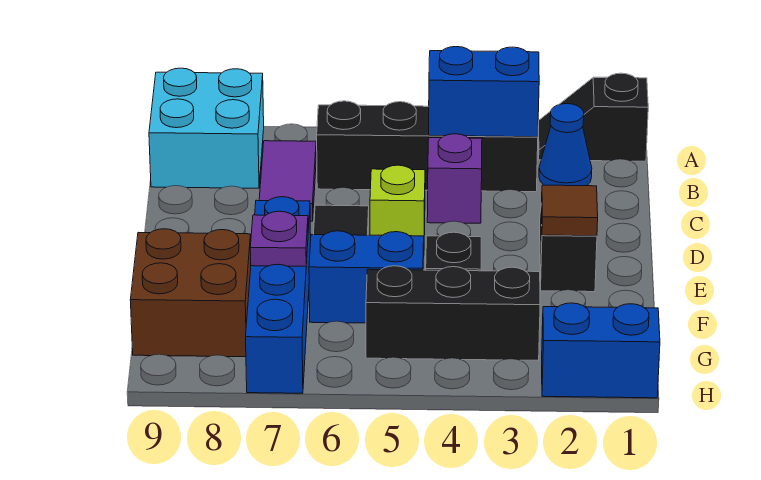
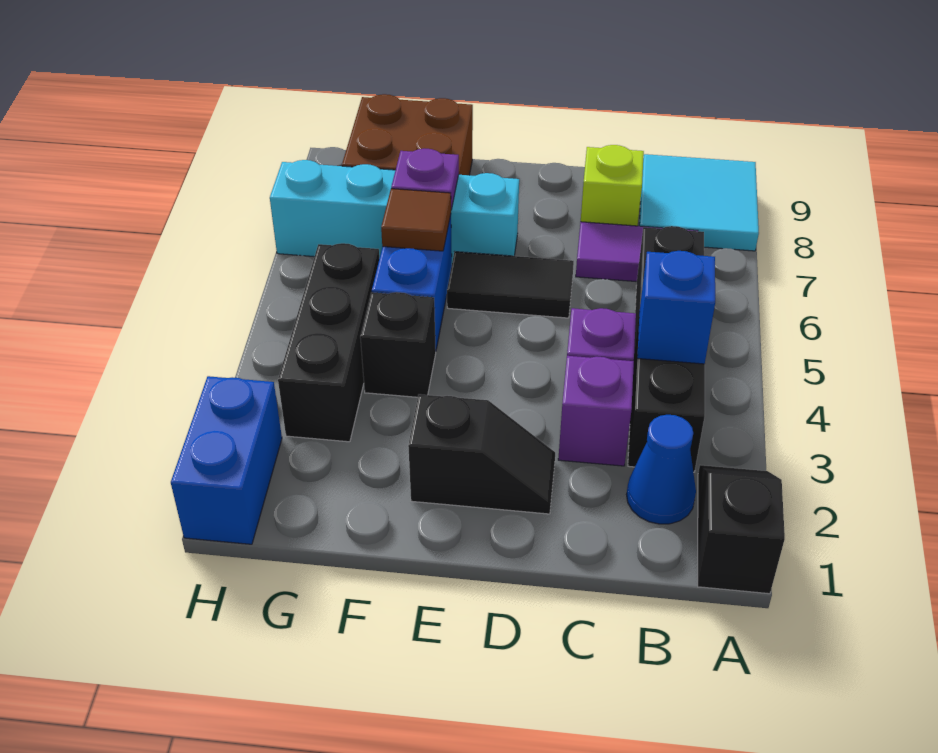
cyan 2x2 brick [149,68,264,188] -> cyan 2x2 tile [639,154,759,251]
blue 1x2 brick [429,47,539,137] -> blue 1x1 brick [637,251,715,364]
none -> purple 1x1 brick [558,356,634,466]
lime 1x1 brick [370,165,425,236] -> lime 1x1 brick moved to [581,145,644,226]
brown 1x1 tile [542,185,598,236] -> brown 1x1 tile moved to [381,189,451,251]
blue 1x4 brick [246,197,311,393] -> cyan 1x4 brick [270,160,519,261]

